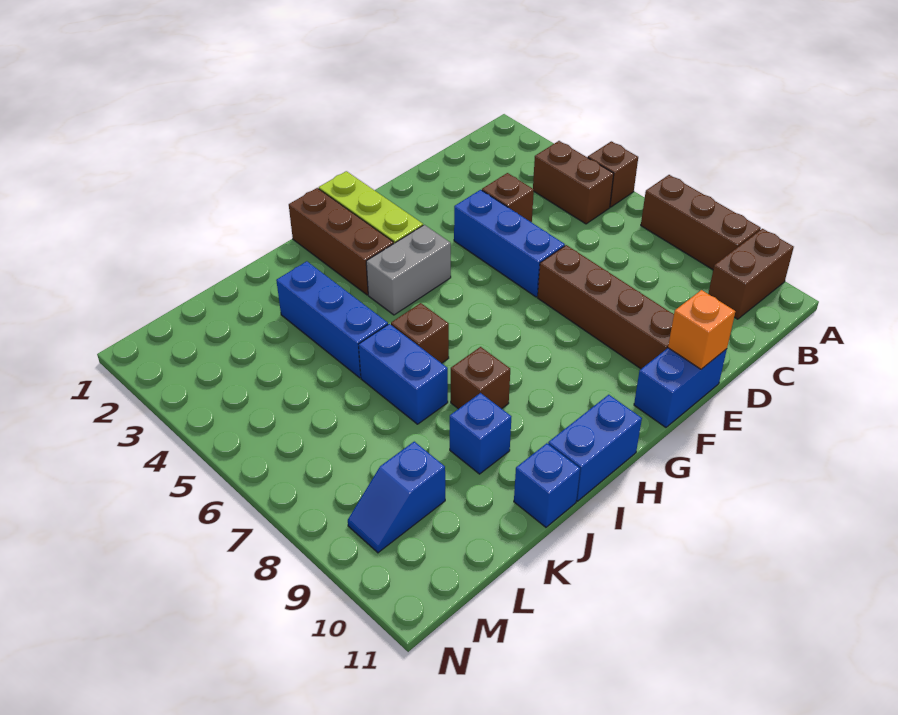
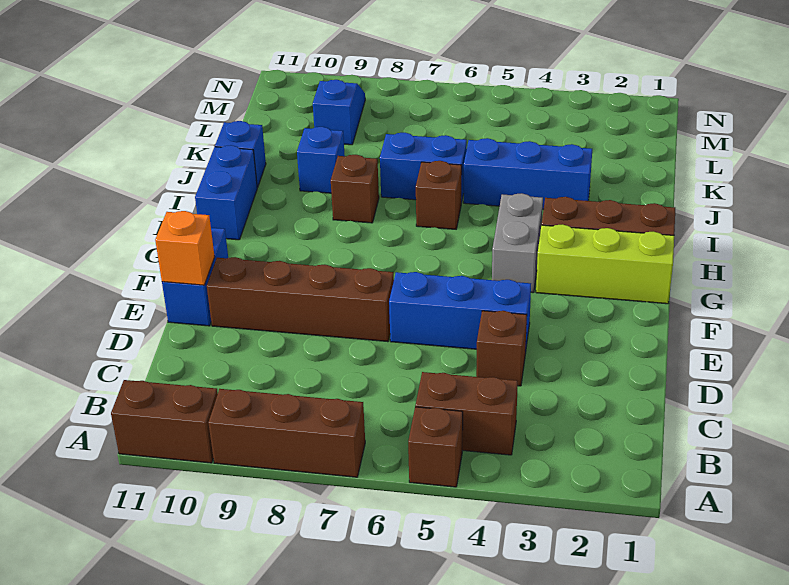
brown 1x2 brick [708,229,794,319] -> brown 1x2 brick turned to [111,380,218,463]

